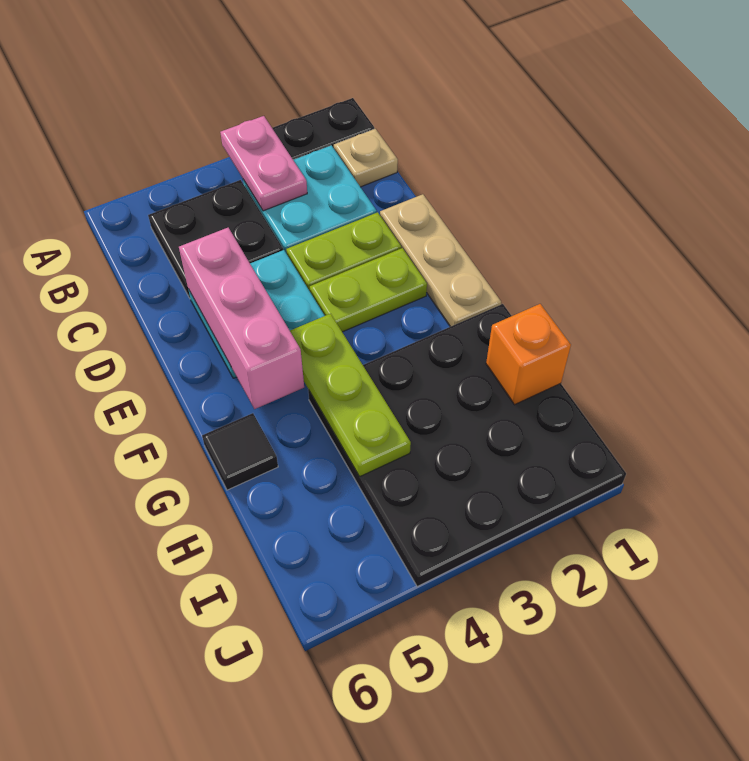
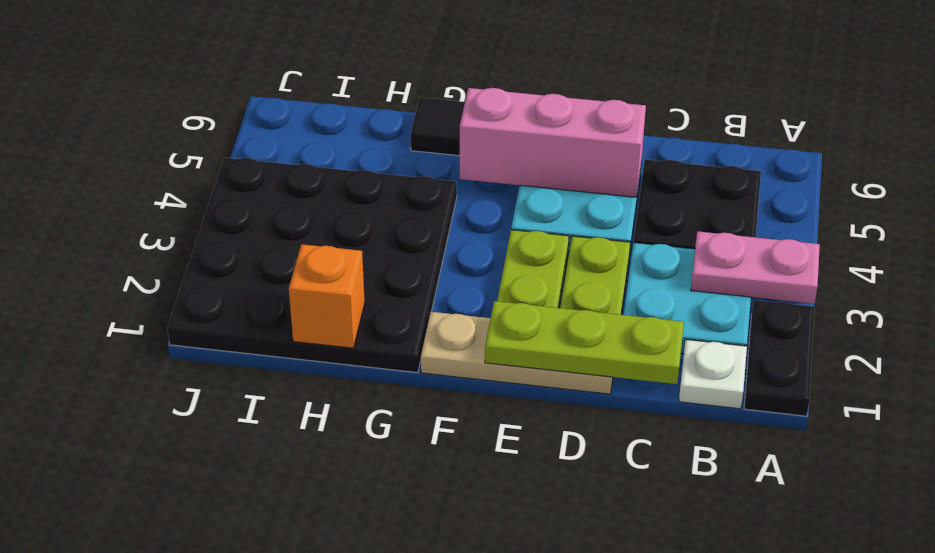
tan 1x1 plate [334,129,398,187] -> white 1x1 plate [679,340,747,409]
lime 1x3 plate [290,314,411,476] -> lime 1x3 plate moved to [485,301,684,384]

